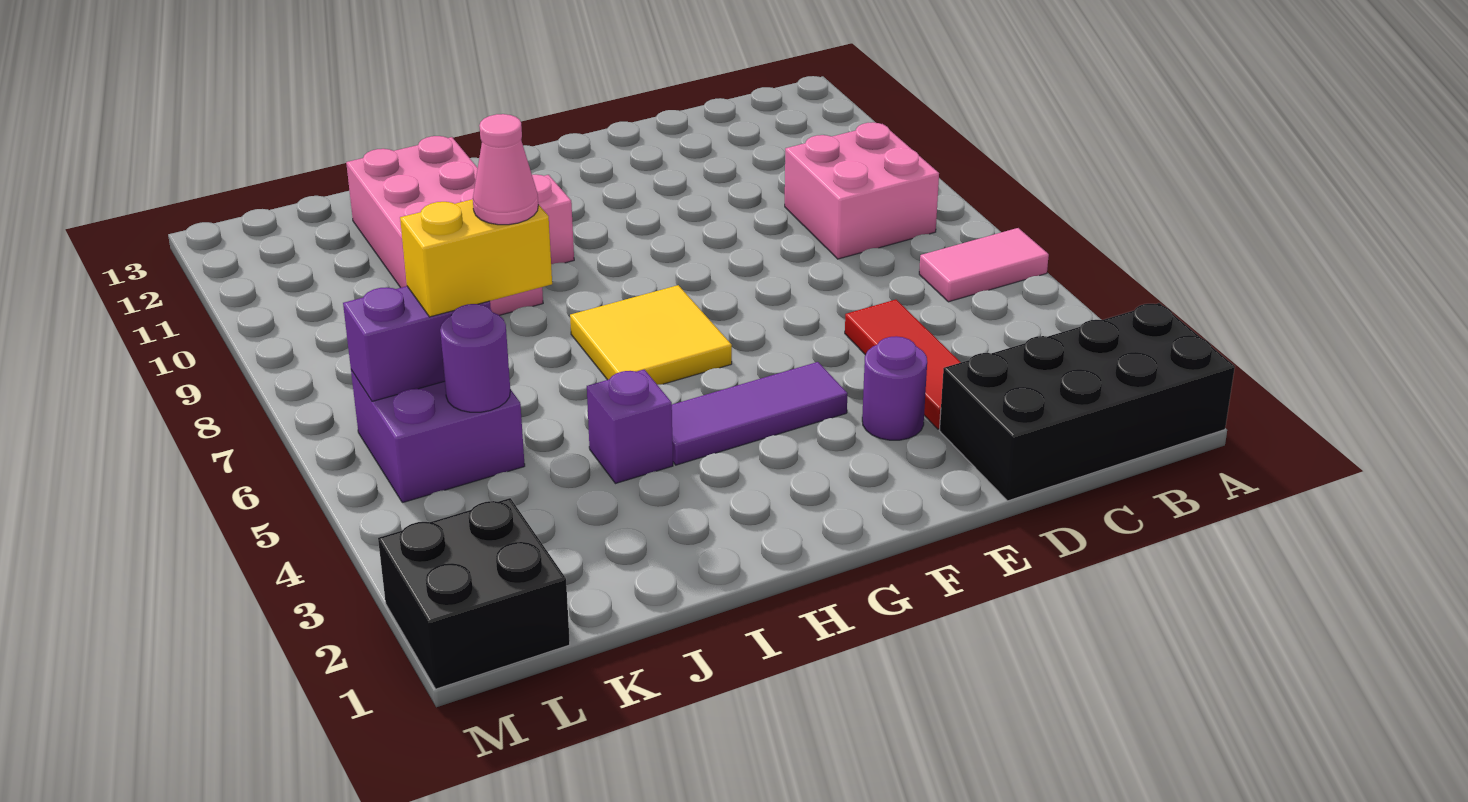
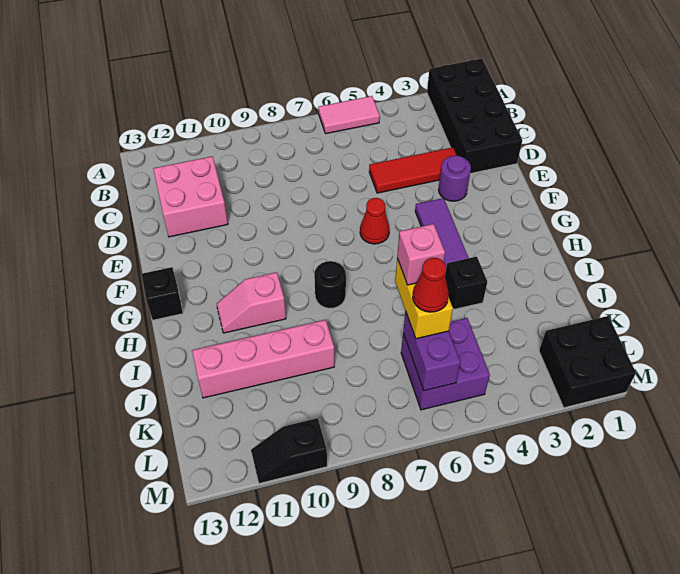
pink 1x2 tile [919,228,1049,302] -> pink 1x2 tile turned to [318,96,380,134]
pink 2x2 brick [785,122,939,259] -> pink 2x2 brick moved to [153,156,228,237]
none -> red 1x1 cone [360,198,389,244]
yellow 2x2 tile [570,285,732,385] -> none
none -> black 1x1 brick [141,267,183,320]
none -> black 1x1 round brick [314,261,346,309]
purple 1x1 brick [587,369,673,484] -> black 1x1 brick [445,256,487,309]
pink 2x4 brick [346,136,543,315] -> pink 1x4 brick [192,320,334,398]
pink 1x1 cone [473,114,538,225] -> pink 1x1 brick [397,224,445,285]
purple 1x1 round brick [440,304,510,412] -> none
none -> red 1x1 cone [413,258,449,312]
none -> black 1x2 slope [251,418,327,484]

